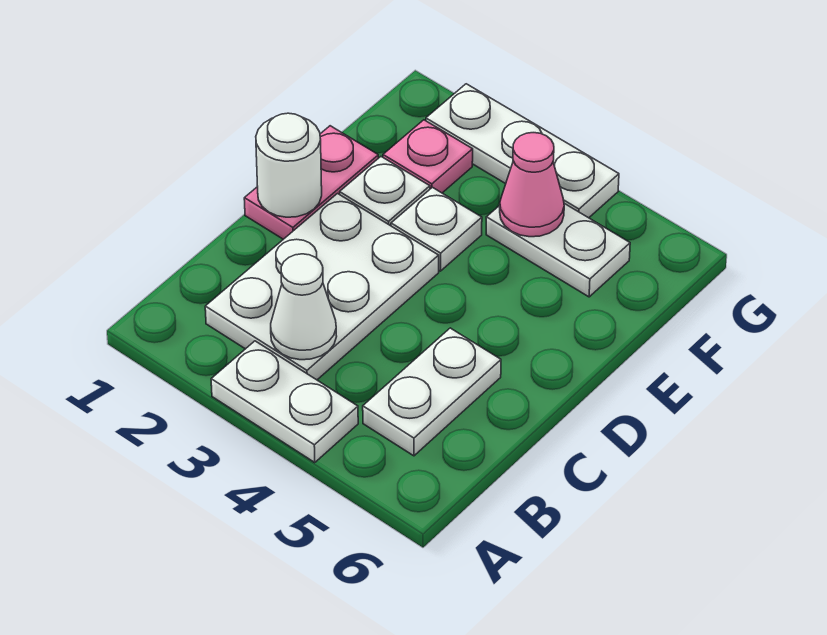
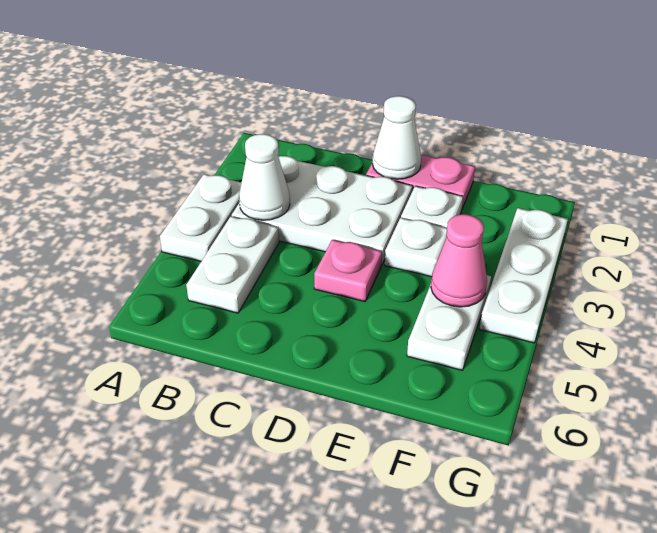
white 1x2 plate [363,328,501,456] -> white 1x2 plate turned to [186,216,279,313]
white 1x1 round brick [256,113,322,217] -> white 1x1 cone [373,96,421,179]
pink 1x1 plate [383,120,473,193] -> pink 1x1 plate moved to [314,240,382,301]

